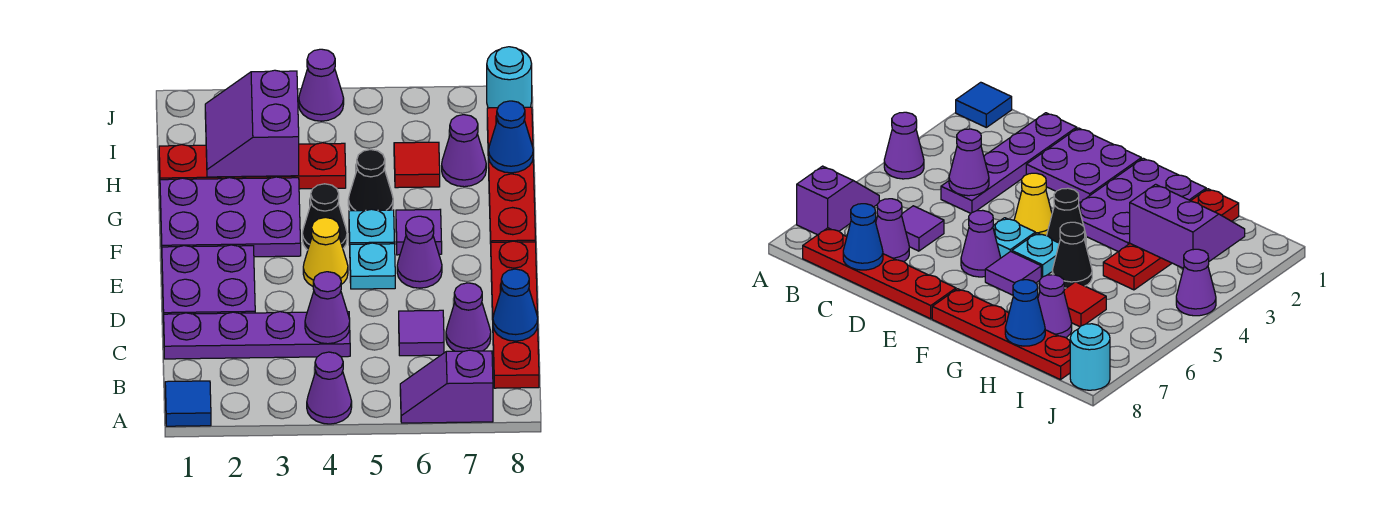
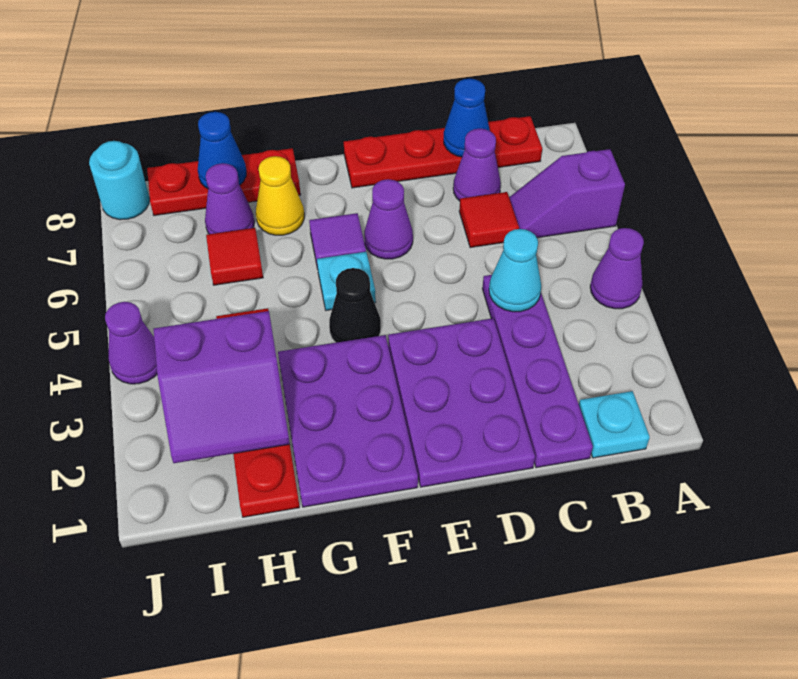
blue 1x1 tile [165,381,211,426] -> none
purple 1x2 slope [400,350,493,423] -> purple 1x2 slope turned to [509,149,625,238]
purple 1x1 cone [305,272,350,344] -> cyan 1x1 cone [489,229,541,312]
purple 1x1 tile [399,310,444,356] -> red 1x1 tile [459,192,519,248]
purple 2x2 plate [162,245,255,322] -> purple 2x3 plate [388,318,535,487]
yellow 1x1 cone [303,217,348,286] -> yellow 1x1 cone moved to [256,156,304,235]
cyan 1x1 plate [350,243,395,289] -> cyan 1x1 plate moved to [579,391,650,458]
red 1x4 plate [487,107,535,244] -> red 1x3 plate [147,148,301,216]
black 1x1 cone [348,150,393,211] -> none

